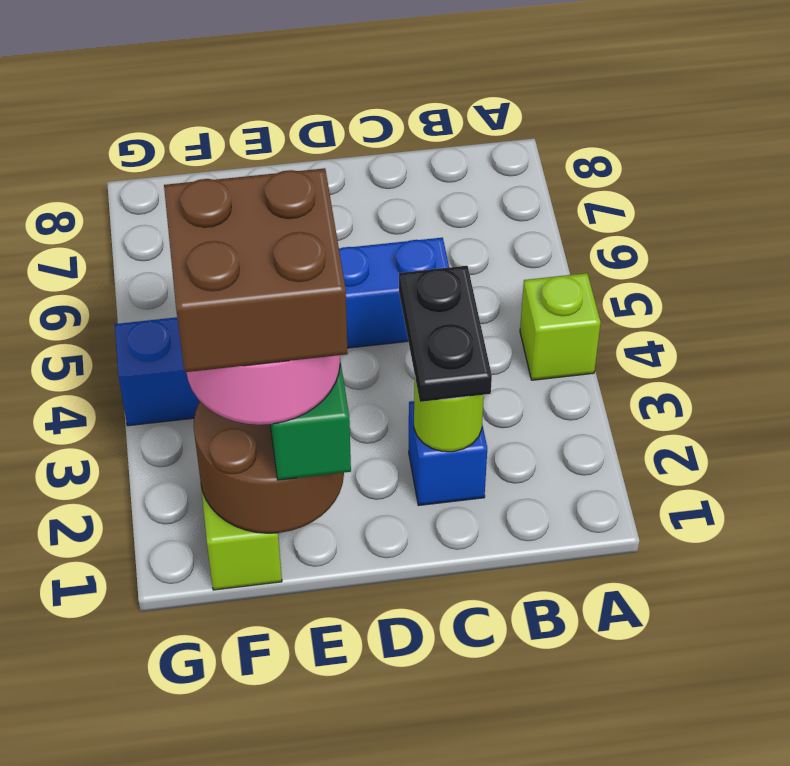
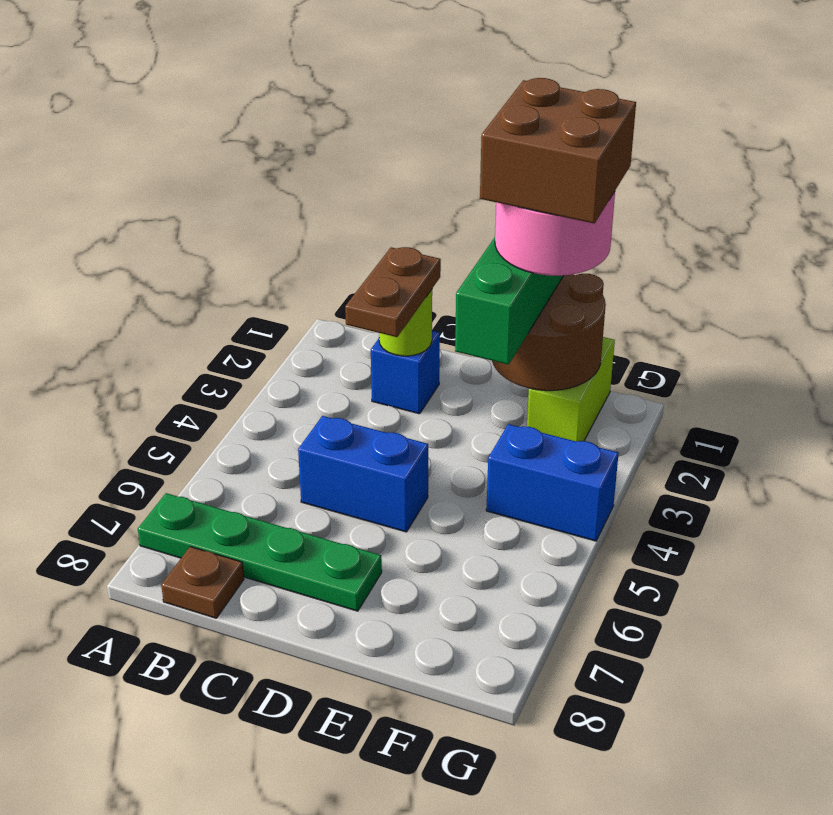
lime 1x1 brick [520,273,601,380] -> none
none -> green 1x4 plate [138,493,382,611]
none -> brown 1x1 plate [161,547,244,618]
black 1x2 plate [399,266,492,402] -> brown 1x2 plate [345,247,441,337]

